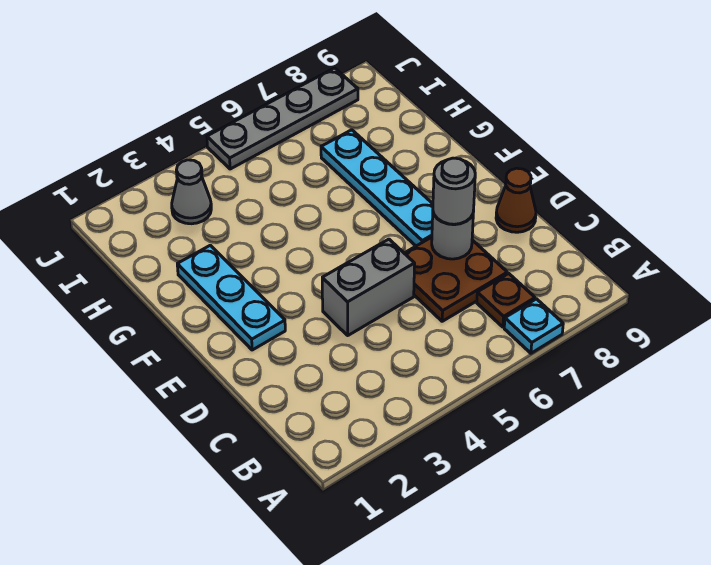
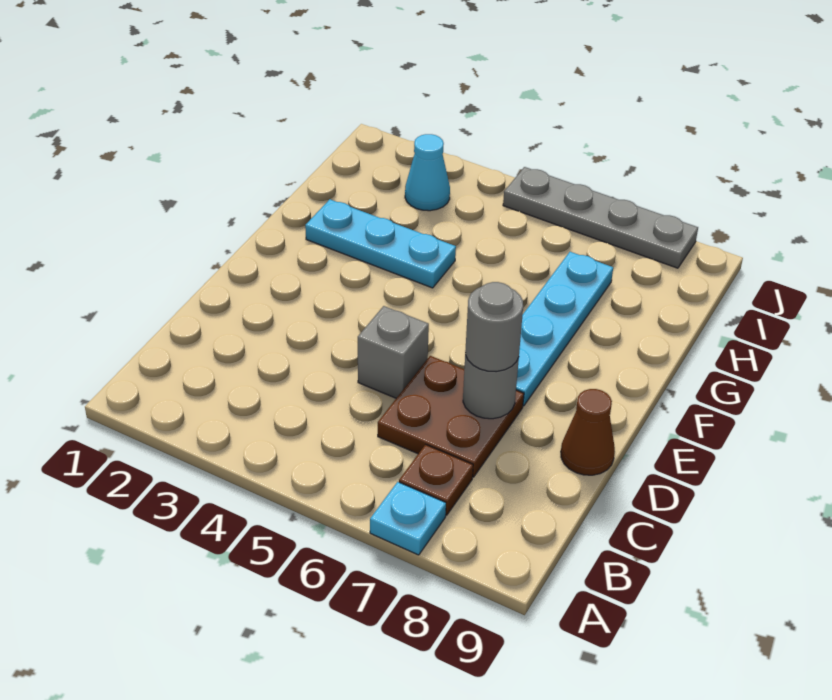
grey 1x2 brick [322,239,415,335] -> grey 1x1 brick [358,306,429,398]
cyan 1x3 plate [177,245,285,350] -> cyan 1x3 plate turned to [305,199,456,288]
grey 1x1 cone [172,160,211,224] -> cyan 1x1 cone [405,134,450,211]

